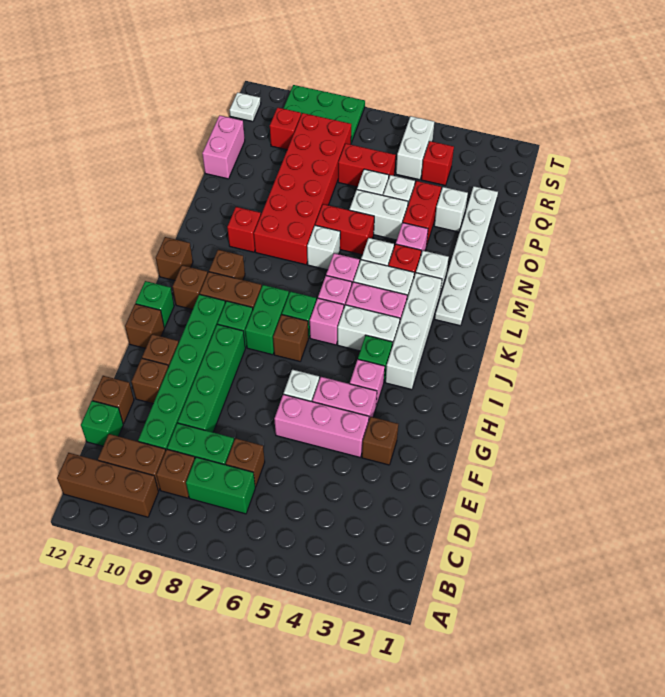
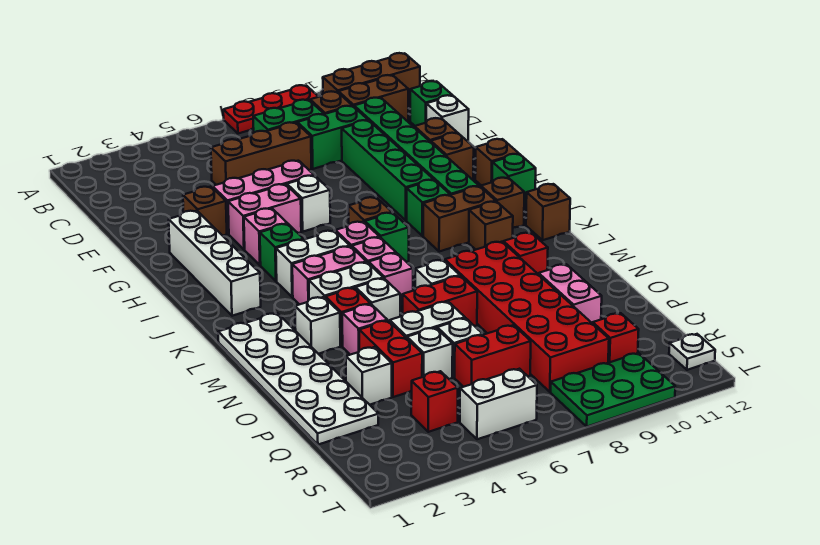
none -> red 1x3 plate [223,85,319,134]
brown 1x1 brick [226,438,265,487] -> brown 1x3 brick [211,122,311,185]
brown 1x1 brick [92,376,134,423] -> white 1x1 brick [426,95,469,141]
white 1x4 brick [385,273,442,390] -> white 1x4 brick moved to [169,211,261,316]
green 1x2 brick [245,285,289,355] -> none
white 1x6 plate [435,186,498,326] -> white 2x6 plate [218,313,378,445]
pink 1x2 brick [202,115,245,179] -> pink 1x2 brick moved to [539,264,602,324]
white 1x2 brick [396,116,434,180] -> white 1x2 brick turned to [460,369,537,439]

